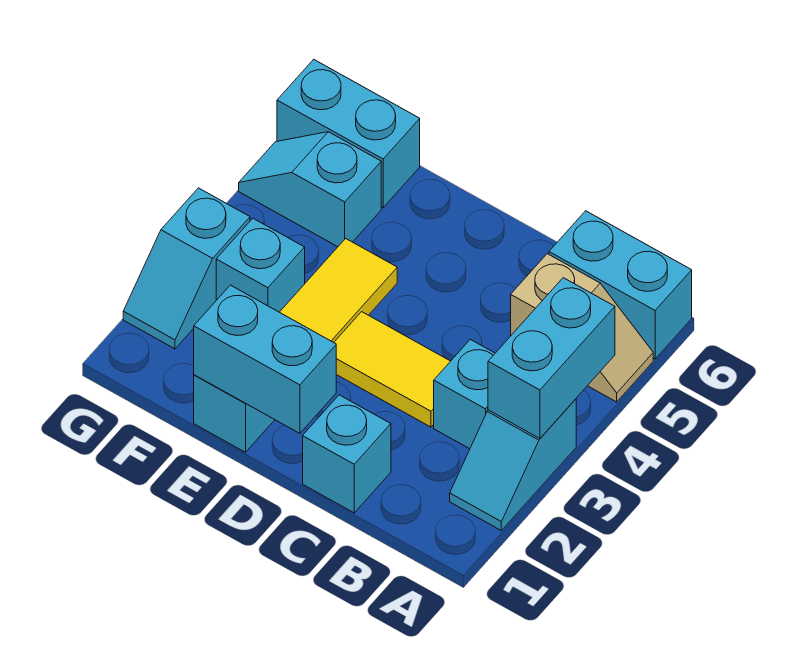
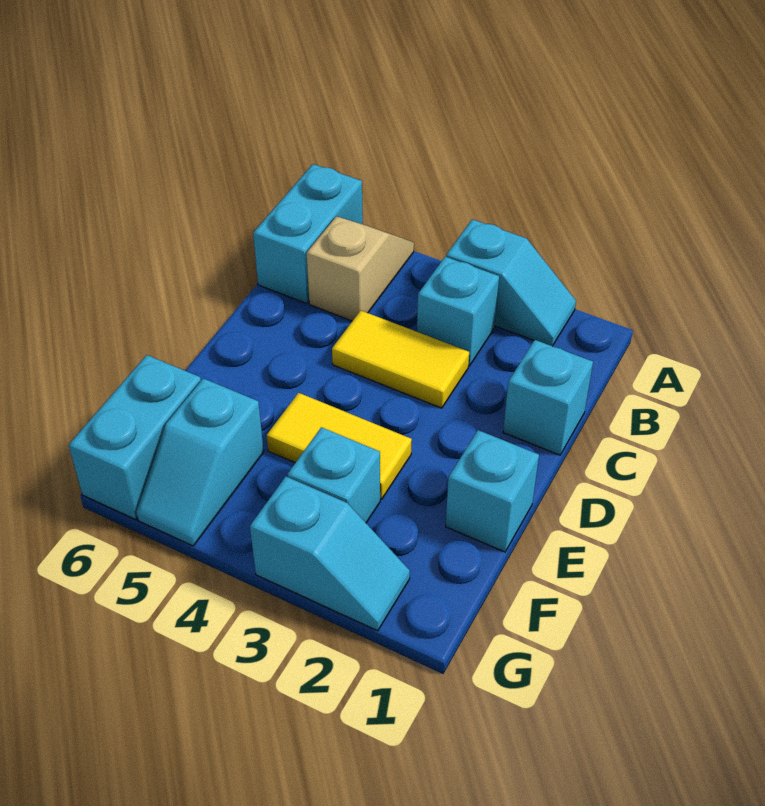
cyan 1x2 brick [488,278,615,439] -> none
yellow 1x2 tile [334,312,450,427] -> yellow 1x2 tile turned to [332,311,469,408]
cyan 1x2 brick [194,285,336,433] -> none

